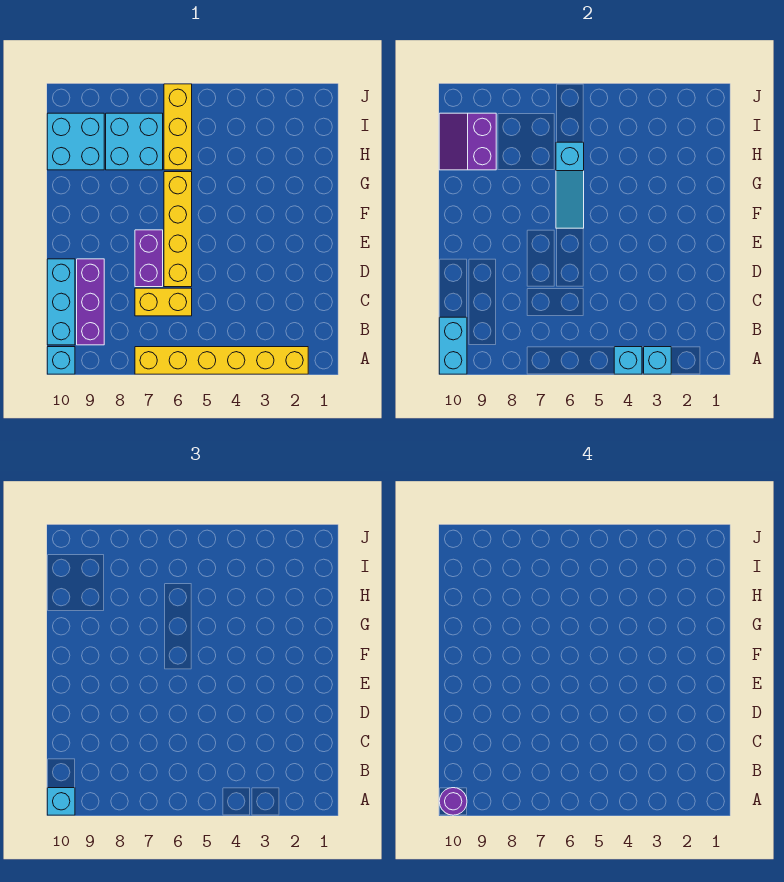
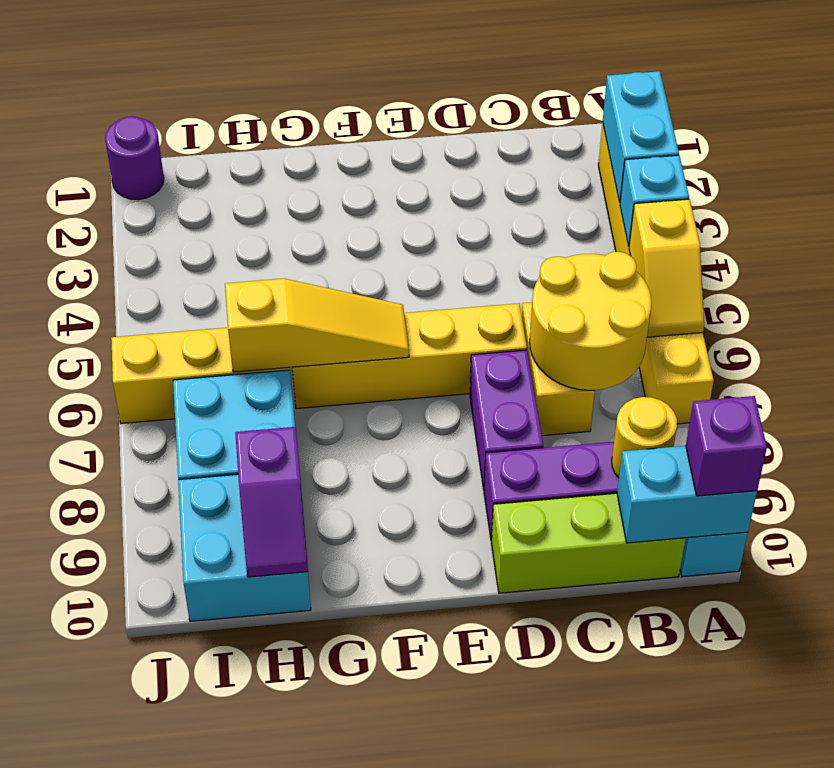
cyan 1x1 brick [644,347,671,374] -> cyan 1x2 brick [603,71,679,202]
none -> yellow 1x2 slope [629,199,704,337]
cyan 1x1 brick [47,788,75,815] -> purple 1x1 brick [686,396,767,496]
purple 1x1 round brick [439,788,467,815] -> purple 1x1 round brick moved to [105,116,164,199]
none -> yellow 2x2 round brick [530,252,652,391]
none -> yellow 1x1 round brick [612,397,677,478]
cyan 1x3 brick [47,259,75,345] -> lime 1x3 brick [491,493,686,593]
purple 1x2 brick [135,230,163,287] -> purple 1x2 brick turned to [470,350,543,489]
cyan 1x3 slope [556,142,584,228] -> yellow 1x3 slope [225,279,409,372]
purple 2x2 slope [439,113,496,170] -> purple 1x2 slope [235,427,308,577]

